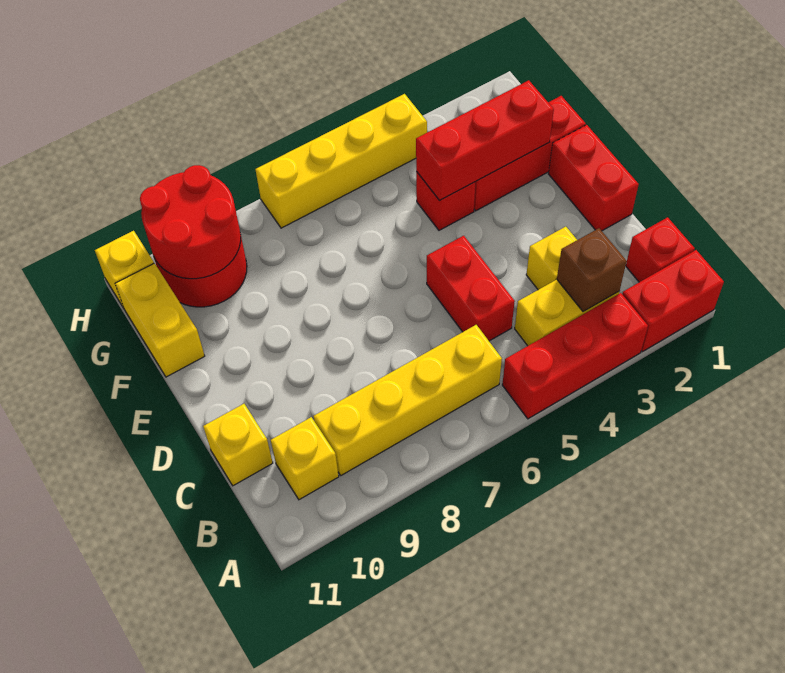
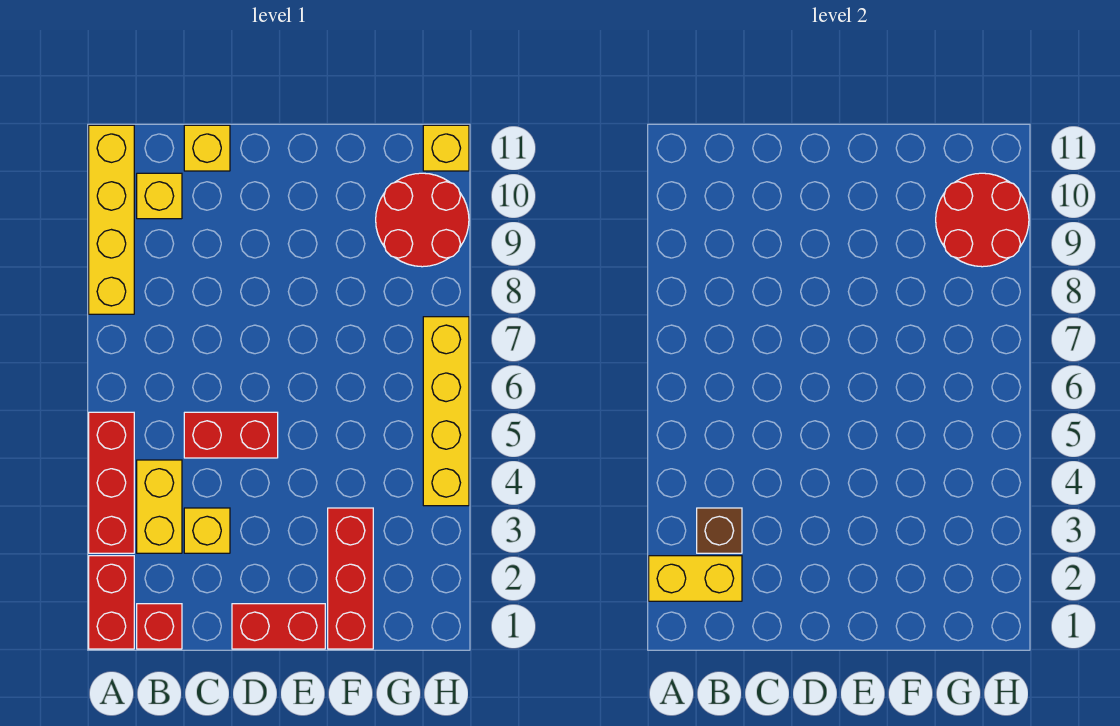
yellow 1x4 brick [314,325,502,475] -> yellow 1x4 brick moved to [89,125,134,314]
red 1x3 brick [416,80,554,201] -> none
red 1x1 brick [416,172,475,230] -> none
yellow 1x2 brick [115,263,205,377] -> yellow 1x2 brick moved to [649,556,742,601]

